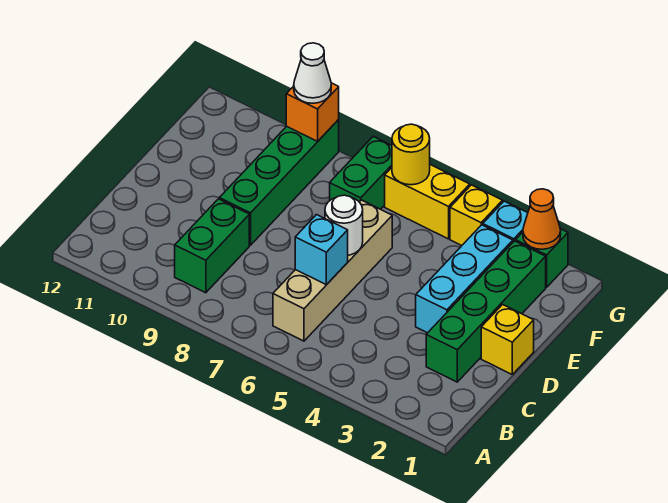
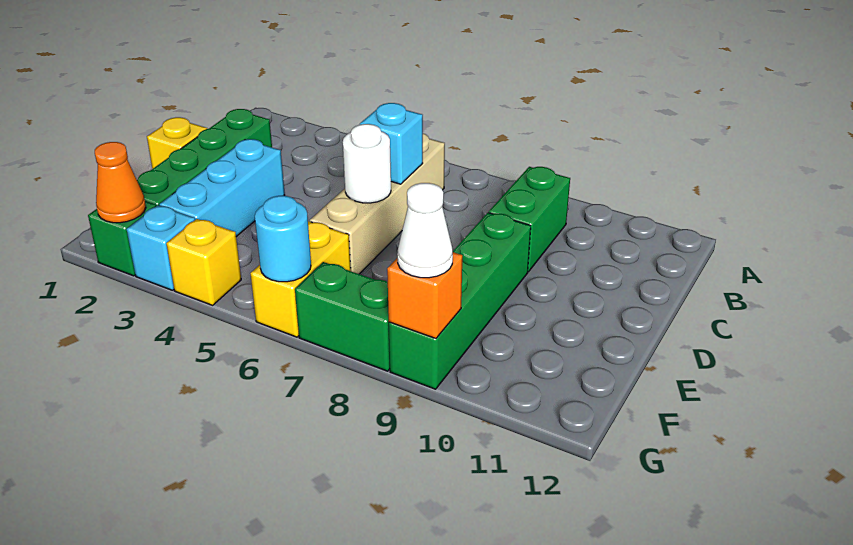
green 1x2 brick [330,137,392,209] -> green 1x2 brick turned to [295,262,390,371]
yellow 1x2 brick [385,165,470,239] -> yellow 1x2 brick turned to [250,221,351,337]
yellow 1x1 round brick [392,124,430,185] -> cyan 1x1 round brick [255,196,311,282]

